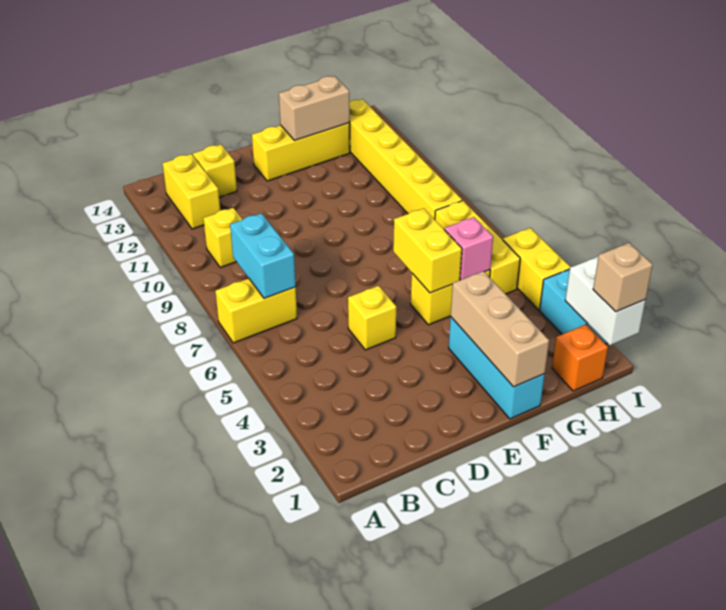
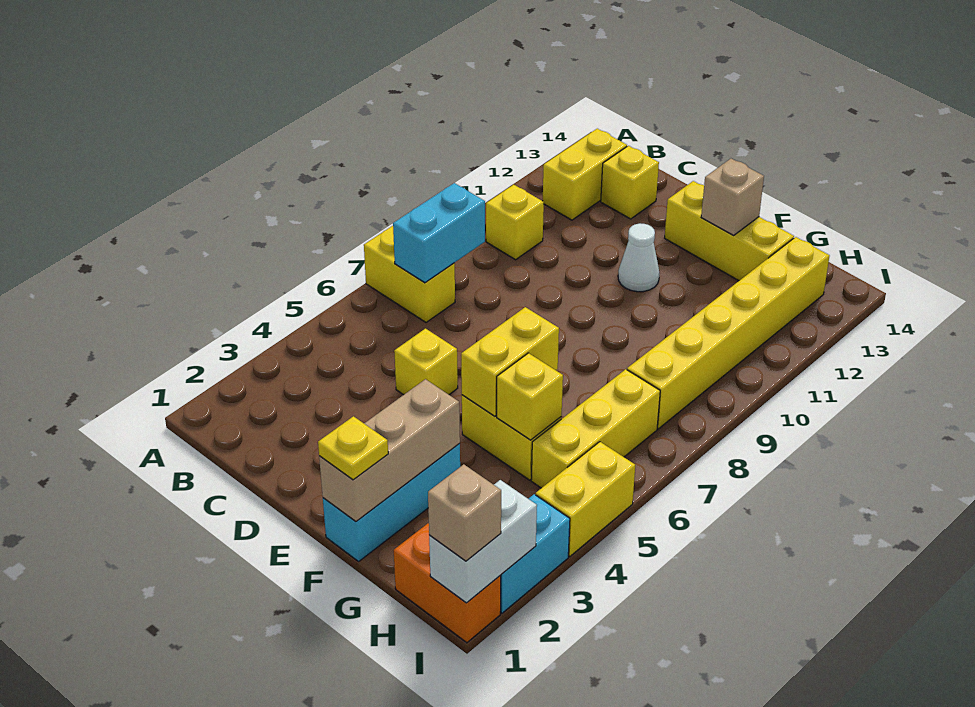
none -> white 1x1 cone [618,223,659,292]
none -> yellow 1x1 plate [318,416,388,480]
tan 1x2 brick [279,76,350,140] -> tan 1x1 brick [701,159,764,235]
pink 1x1 brick [444,217,493,280] -> yellow 1x1 brick [497,353,563,440]
orange 1x1 brick [552,325,608,391] -> orange 1x2 brick [394,523,501,643]

